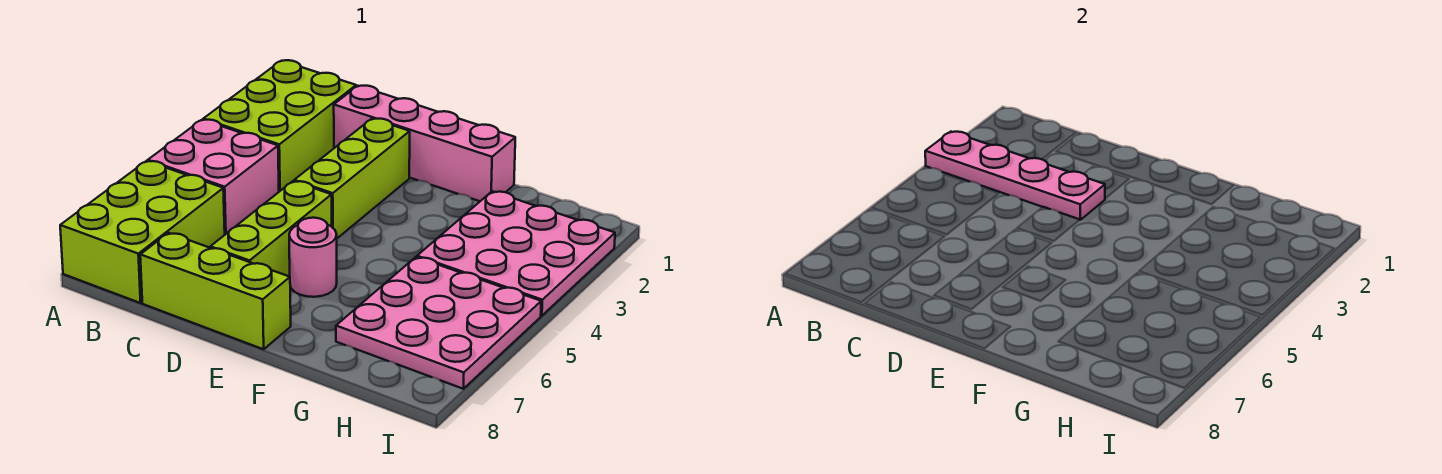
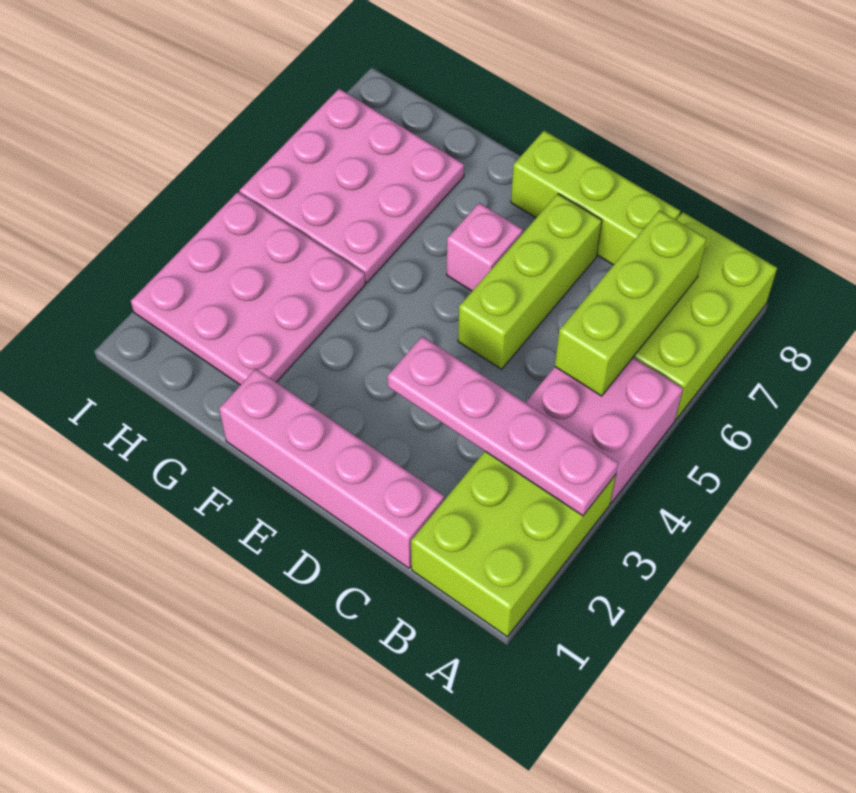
lime 1x3 brick [294,119,410,238] -> lime 1x3 brick moved to [555,210,707,396]
pink 1x1 round brick [289,218,337,297] -> pink 1x1 brick [447,203,523,291]

